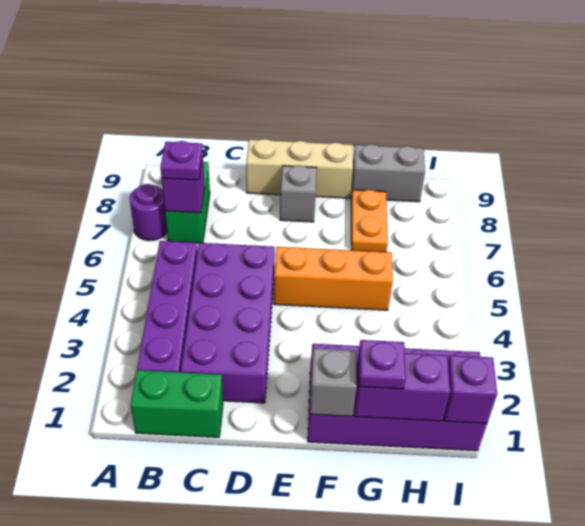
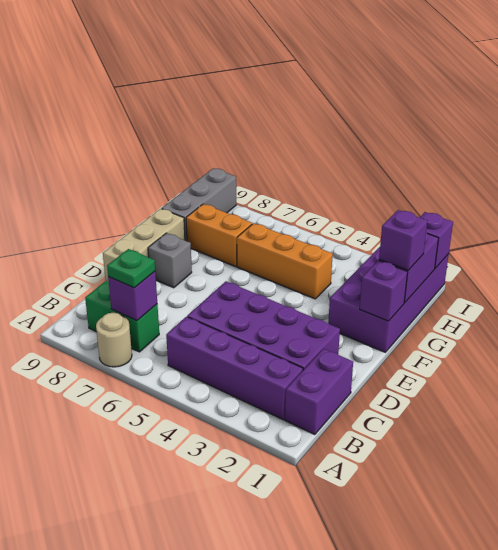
purple 1x1 round brick [130,184,167,241] -> tan 1x1 round brick [96,313,132,367]
green 1x2 brick [131,370,223,437] -> purple 1x2 brick [285,349,353,435]
purple 1x1 plate [160,141,203,180] -> green 1x1 plate [107,249,155,288]
orange 1x3 brick [274,247,393,310] -> orange 1x3 brick turned to [237,223,333,299]
grey 1x1 brick [310,348,357,417] -> purple 1x1 brick [360,261,408,321]
purple 1x1 plate [359,340,406,389] -> purple 1x1 brick [379,210,427,270]
orange 1x2 plate [351,190,388,252] -> orange 1x2 brick [186,204,252,267]
grey 1x2 brick [351,144,425,202] -> grey 1x3 brick [162,168,236,241]

